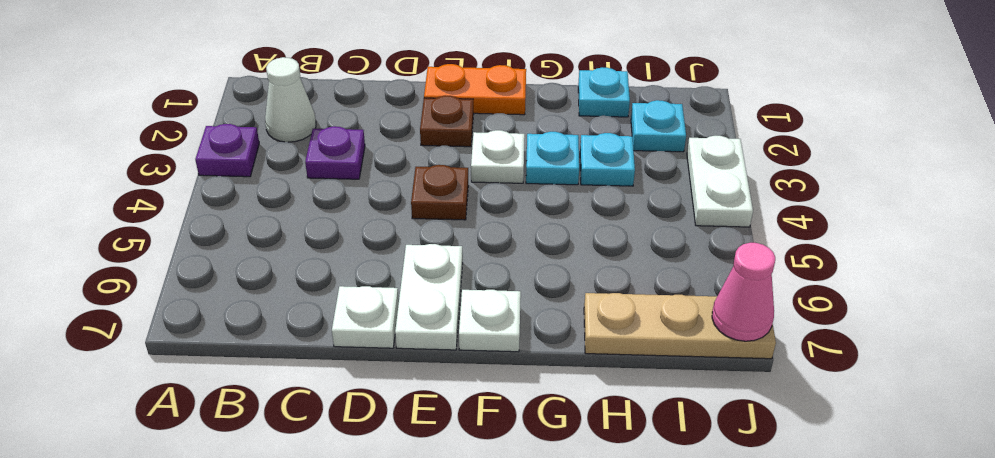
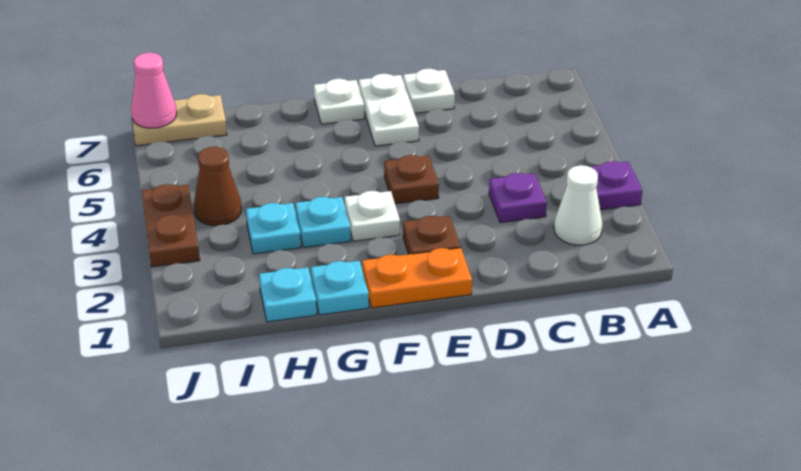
tan 1x3 plate [584,293,776,359] -> tan 1x2 plate [131,94,227,146]
cyan 1x1 plate [631,100,686,152] -> cyan 1x1 plate moved to [311,261,369,315]
none -> brown 1x1 cone [194,147,241,226]
white 1x2 plate [687,136,753,227] -> brown 1x2 plate [141,184,200,267]

